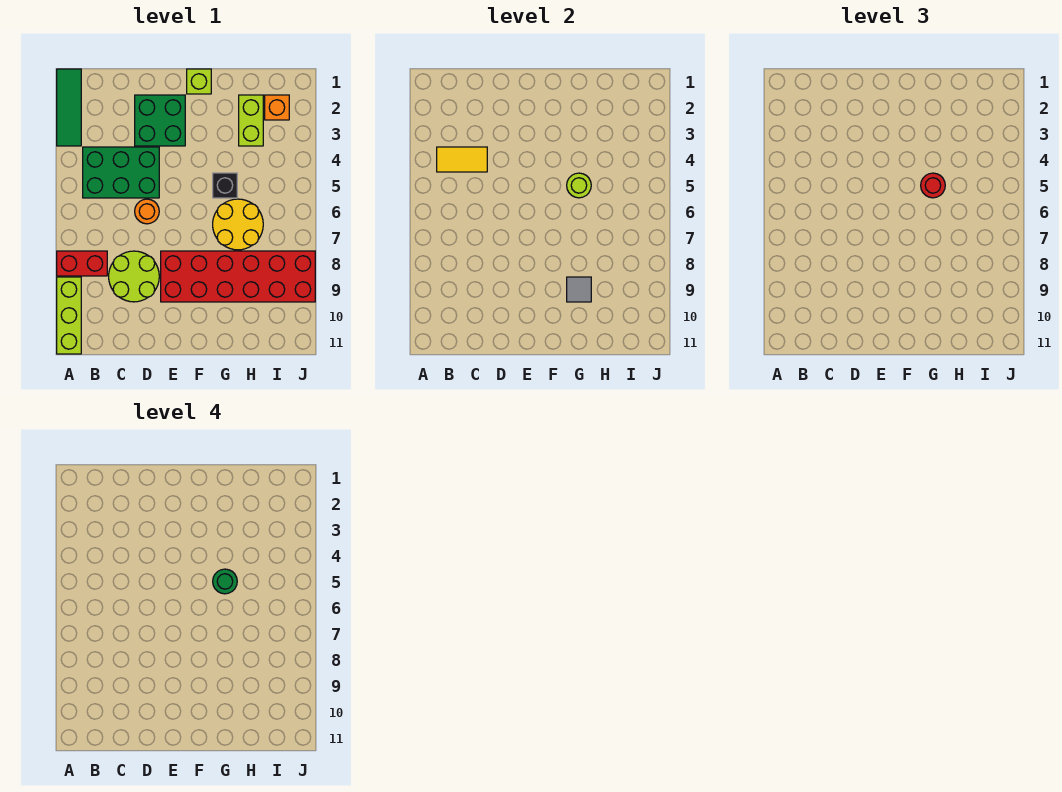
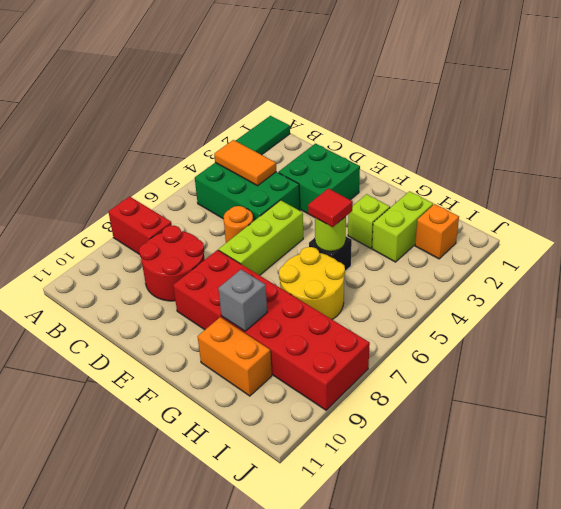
lime 1x3 brick [57,277,81,354] -> lime 1x3 brick moved to [219,200,303,275]
yellow 1x2 tile [437,147,487,172] -> orange 1x2 tile [214,140,276,186]
lime 2x2 round brick [109,251,159,302] -> red 2x2 round brick [139,225,205,301]
lime 1x1 brick [187,69,211,94] -> lime 1x1 brick moved to [348,194,390,248]
red 1x1 round brick [921,173,945,198] -> red 1x1 tile [308,188,353,227]
green 1x1 round brick [213,569,237,594] -> none
grey 1x1 tile [567,277,591,302] -> grey 1x1 brick [218,270,267,331]
none -> orange 1x2 brick [198,317,272,396]

